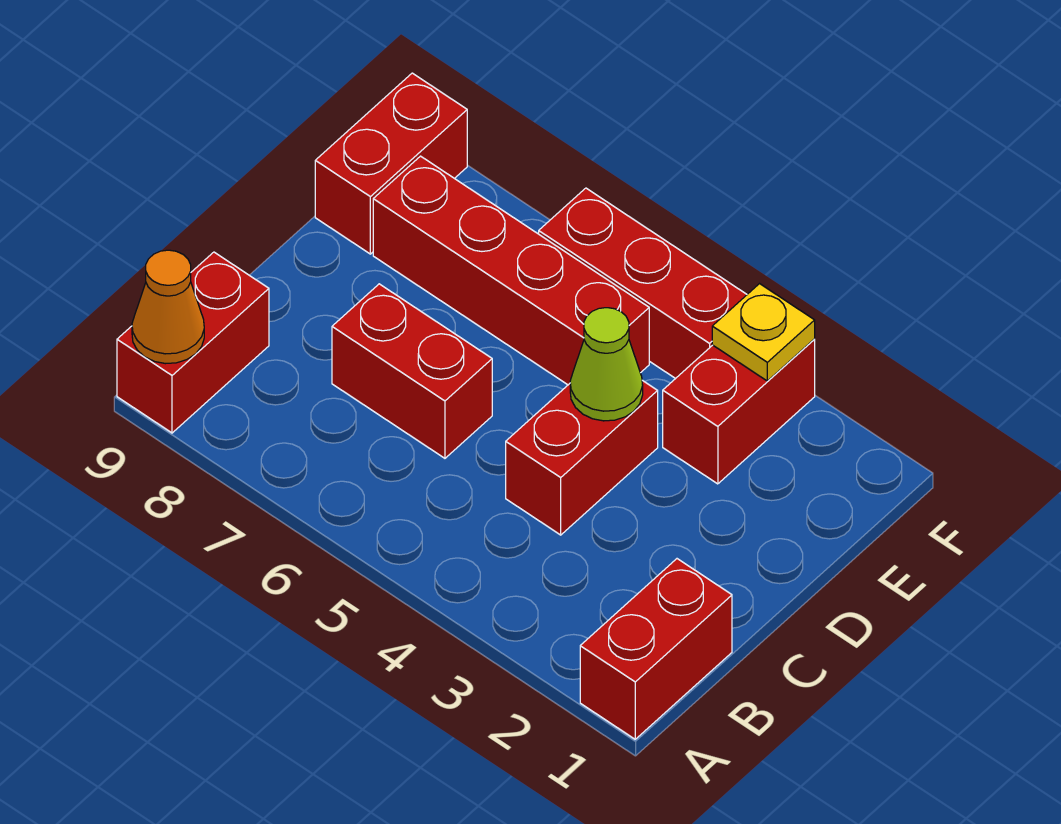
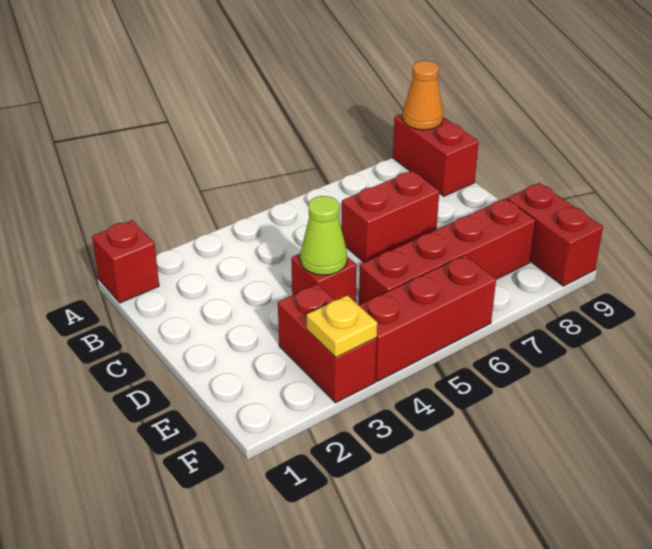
red 1x2 brick [580,559,732,739] -> red 1x1 brick [92,220,159,303]
red 1x2 brick [506,380,658,535] -> red 1x1 brick [291,254,356,303]

